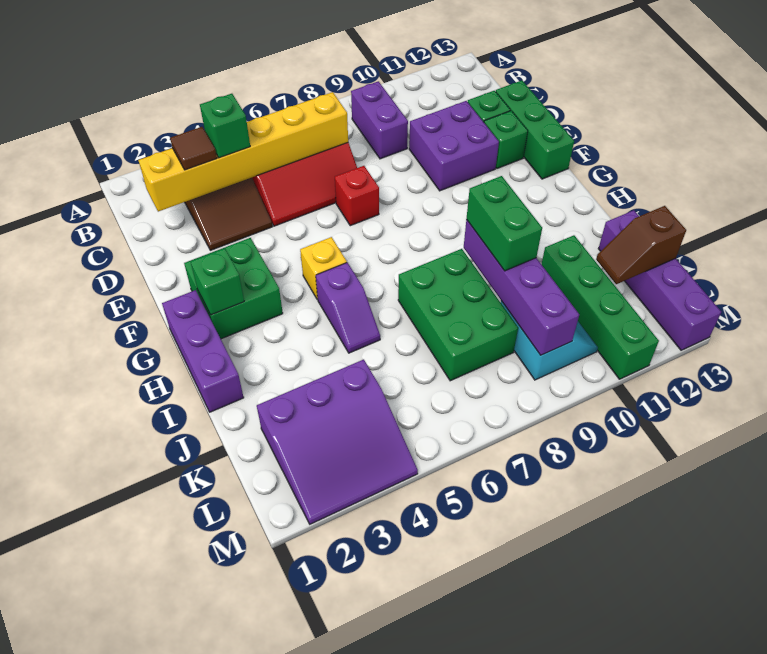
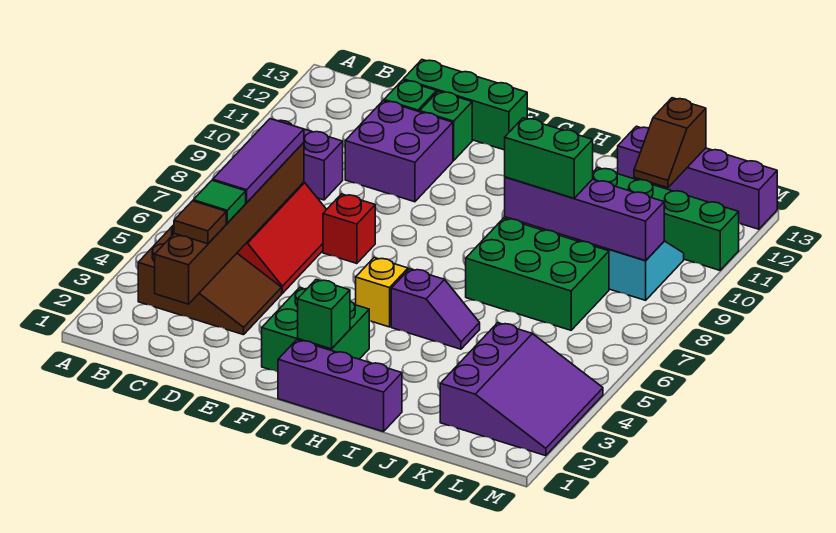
yellow 1x6 brick [138,92,348,212] -> brown 1x6 brick [155,142,304,304]
green 1x1 brick [200,94,250,158] -> green 1x1 tile [193,180,246,223]
none -> purple 1x3 tile [213,119,304,203]

